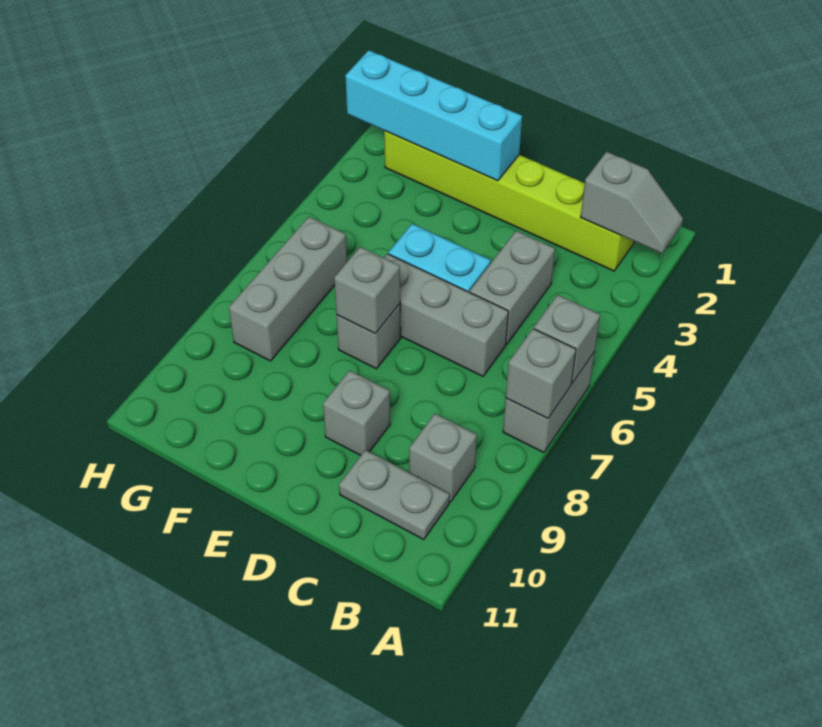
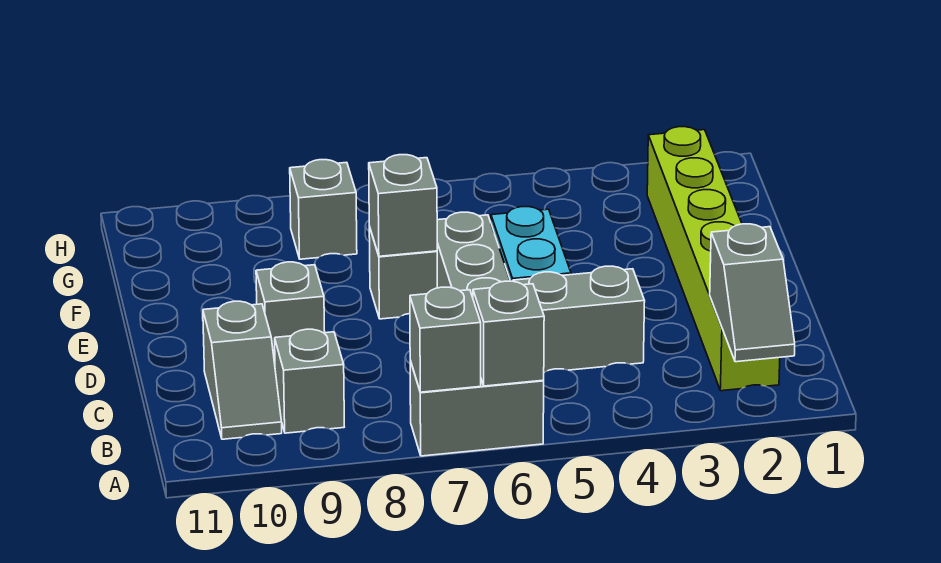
grey 1x2 plate [339,450,449,540] -> grey 1x2 slope [203,301,282,439]
cyan 1x4 brick [345,50,522,181] -> none
grey 1x3 brick [229,217,347,361] -> grey 1x1 brick [290,160,357,259]

